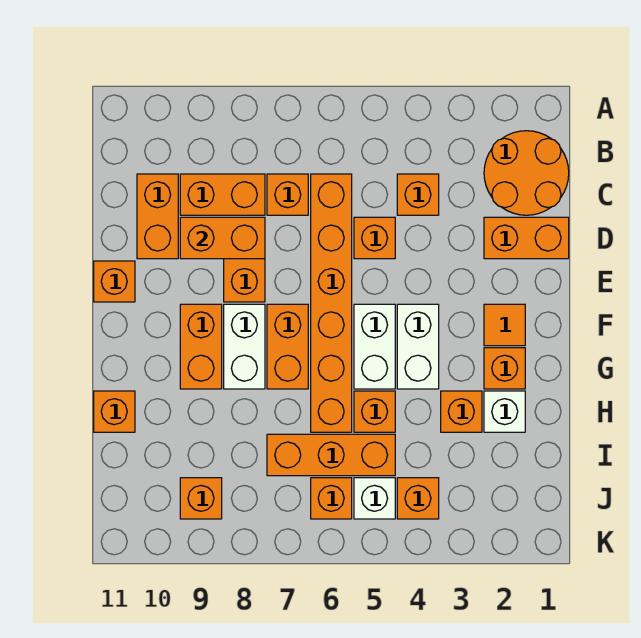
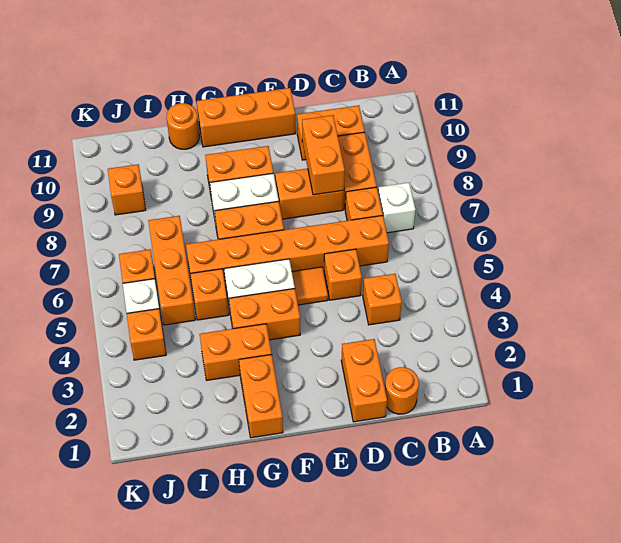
orange 2x2 round brick [484,131,569,215] -> orange 1x1 round brick [385,367,419,414]
orange 1x1 brick [94,261,135,302] -> orange 1x3 brick [197,88,296,147]
orange 1x1 tile [484,304,525,346] -> orange 1x1 tile moved to [292,267,328,305]
white 1x2 brick [397,304,439,389] -> orange 1x2 brick [229,289,300,340]
orange 1x1 brick [484,348,525,389] -> orange 1x2 brick [239,355,283,438]
white 1x1 brick [484,391,525,432] -> white 1x1 brick moved to [378,183,415,233]
orange 1x1 brick [441,391,482,432] -> orange 1x2 brick [200,324,272,380]
orange 1x1 brick [94,391,135,432] -> orange 1x1 round brick [167,103,199,149]

